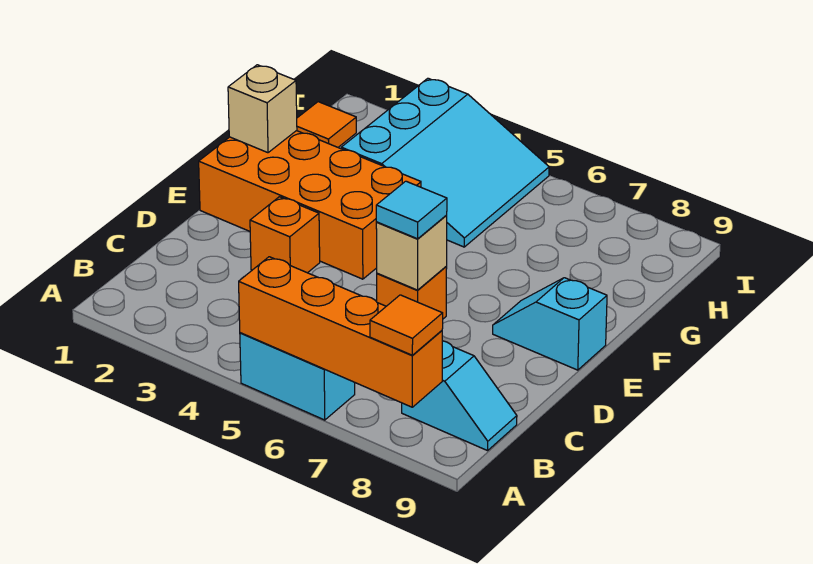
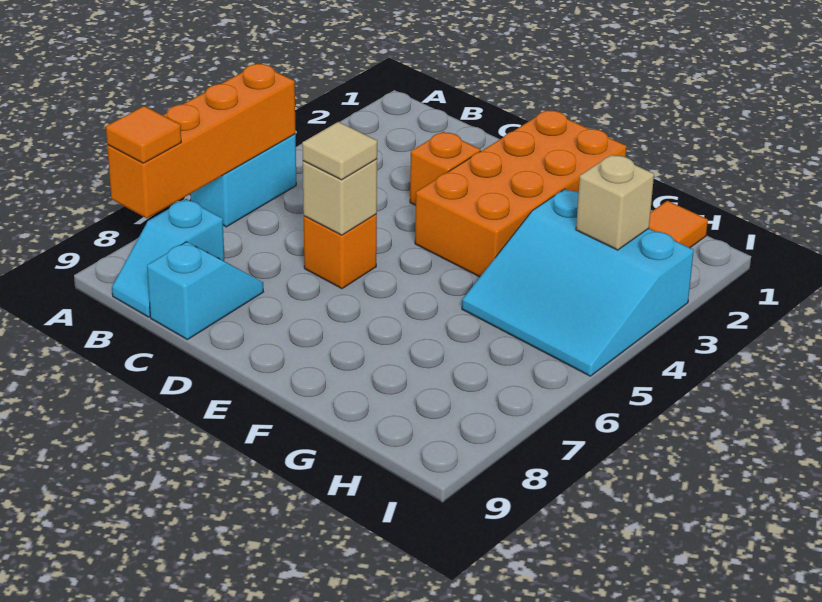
cyan 1x1 tile [376,181,447,239] -> tan 1x1 tile [302,122,377,180]
cyan 1x2 slope [493,278,607,370] -> cyan 1x2 slope moved to [147,242,263,340]
tan 1x1 brick [228,65,297,153] -> tan 1x1 brick moved to [576,155,654,250]

